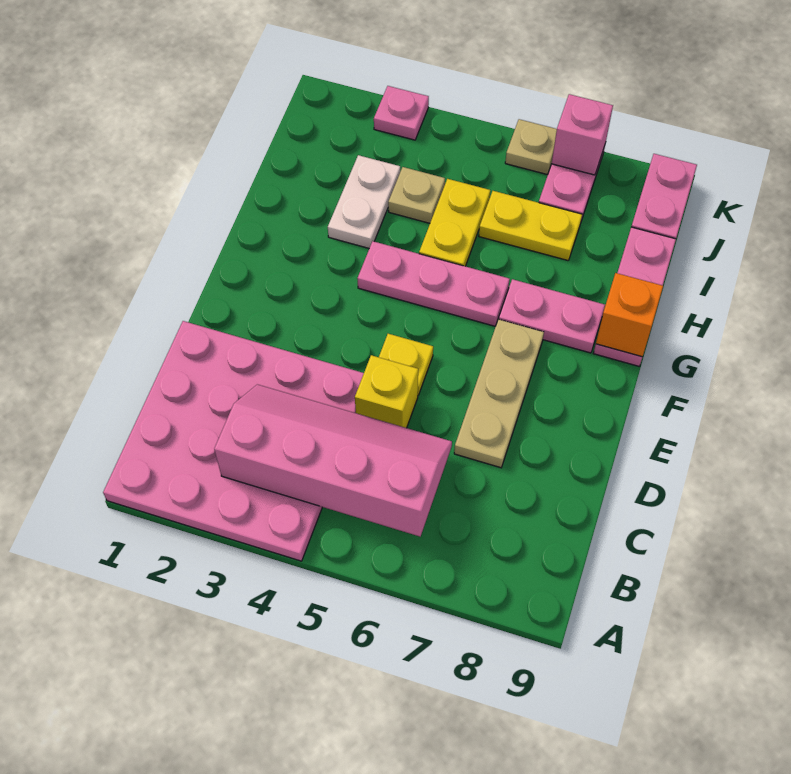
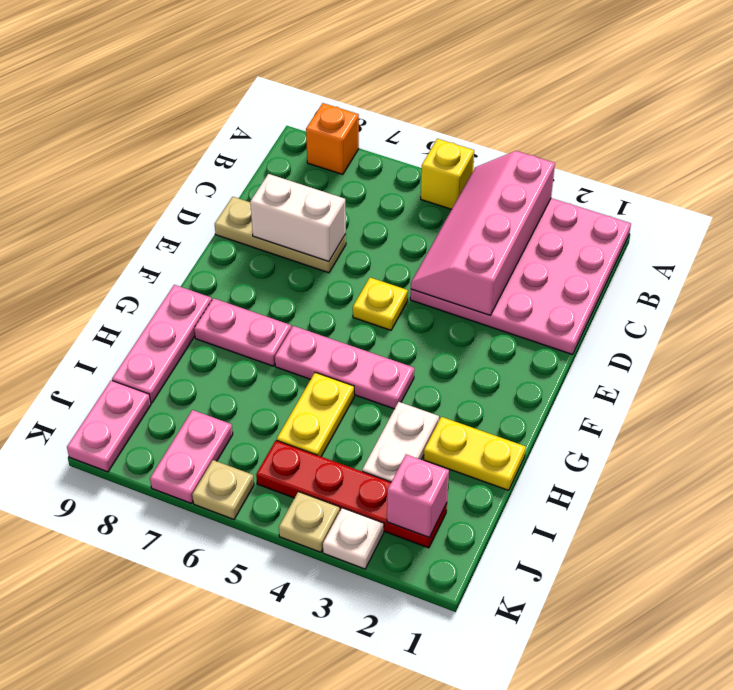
pink 2x4 slope [214,384,452,536] -> pink 2x4 slope turned to [411,151,555,315]
yellow 1x1 brick [355,355,418,428] -> yellow 1x1 brick moved to [421,139,474,209]
tan 1x3 plate [454,319,544,468] -> tan 1x3 plate turned to [215,197,346,273]
none -> white 1x2 brick [250,174,346,262]
orange 1x1 brick [596,273,663,357] -> orange 1x1 brick moved to [306,103,359,174]
tan 1x1 plate [388,167,445,223] -> tan 1x1 plate moved to [279,492,340,552]
yellow 1x2 plate [479,191,582,260] -> yellow 1x2 plate moved to [424,417,526,490]
none -> red 1x4 plate [256,440,447,548]
pink 1x1 plate [374,86,429,140] -> white 1x1 plate [323,508,384,569]
pink 1x1 brick [552,94,613,175] -> pink 1x1 brick moved to [387,454,449,538]

